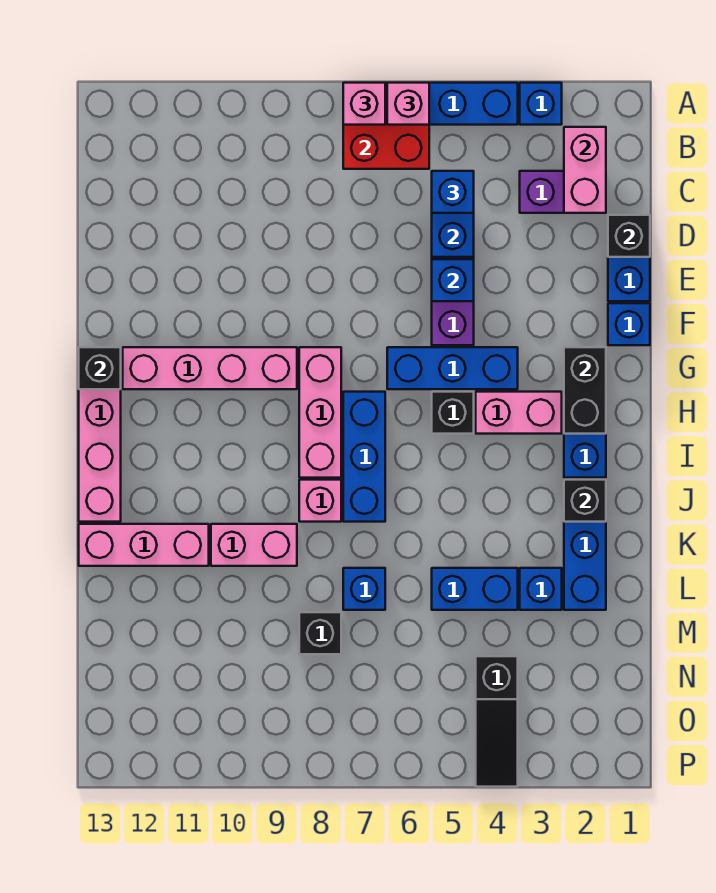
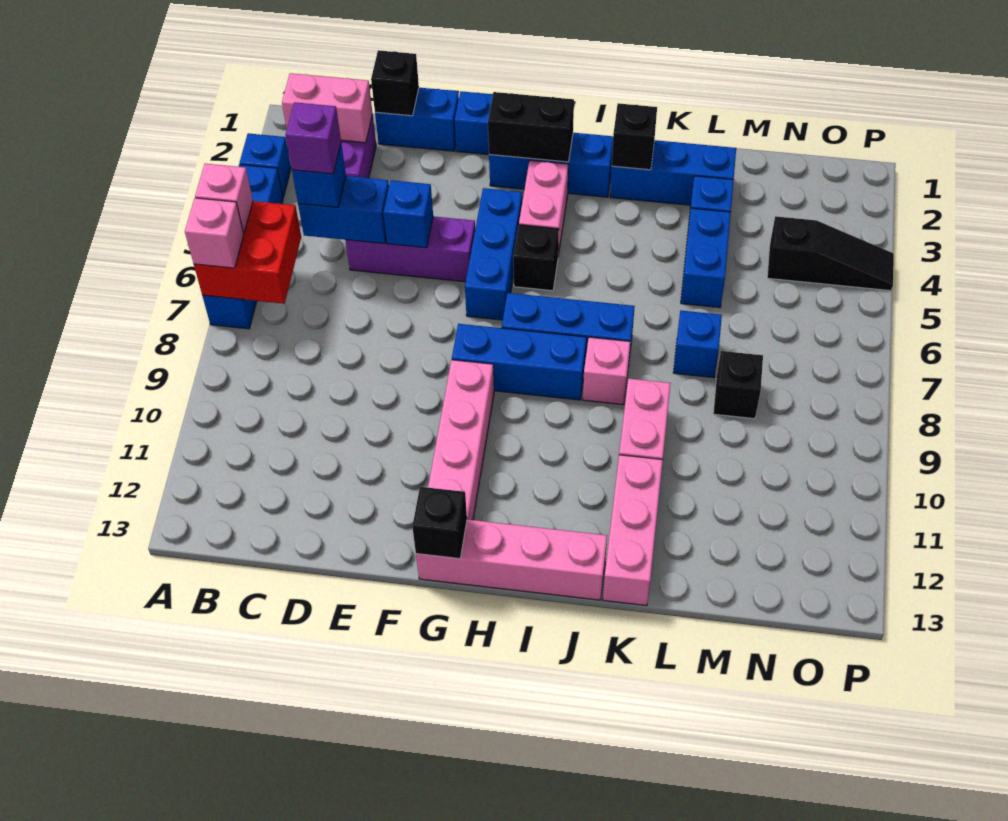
none -> purple 1x1 brick [285,102,341,174]
pink 1x3 brick [299,347,341,478] -> blue 1x3 brick [452,324,586,400]

